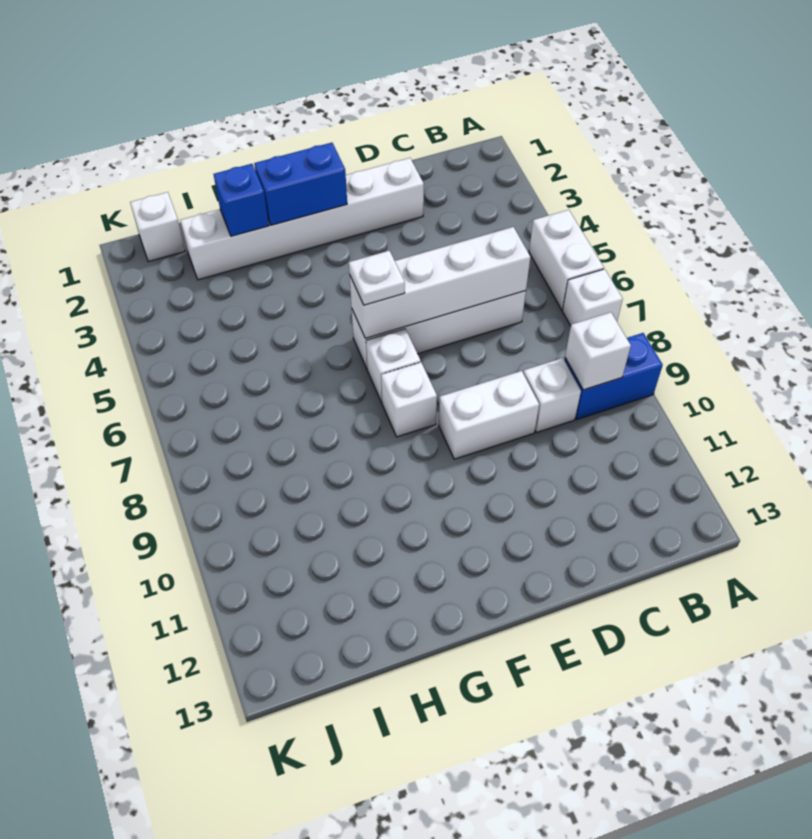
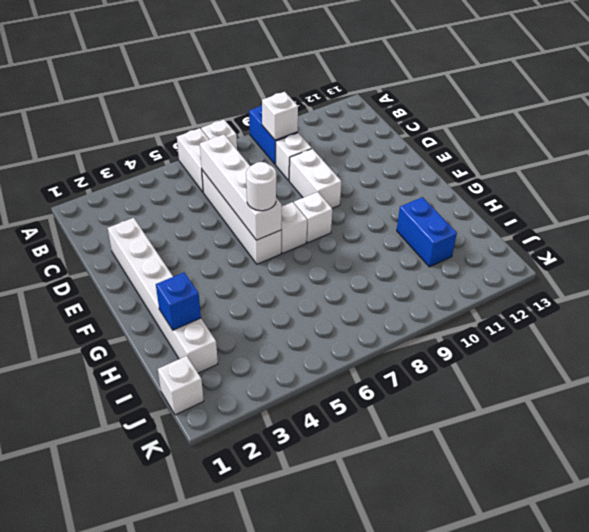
white 1x2 brick [529,210,604,310] -> white 1x2 brick turned to [177,128,209,192]
blue 1x2 brick [254,143,347,225] -> blue 1x2 brick moved to [397,197,457,267]
white 1x1 plate [349,251,405,305] -> white 1x1 round brick [246,162,276,211]

